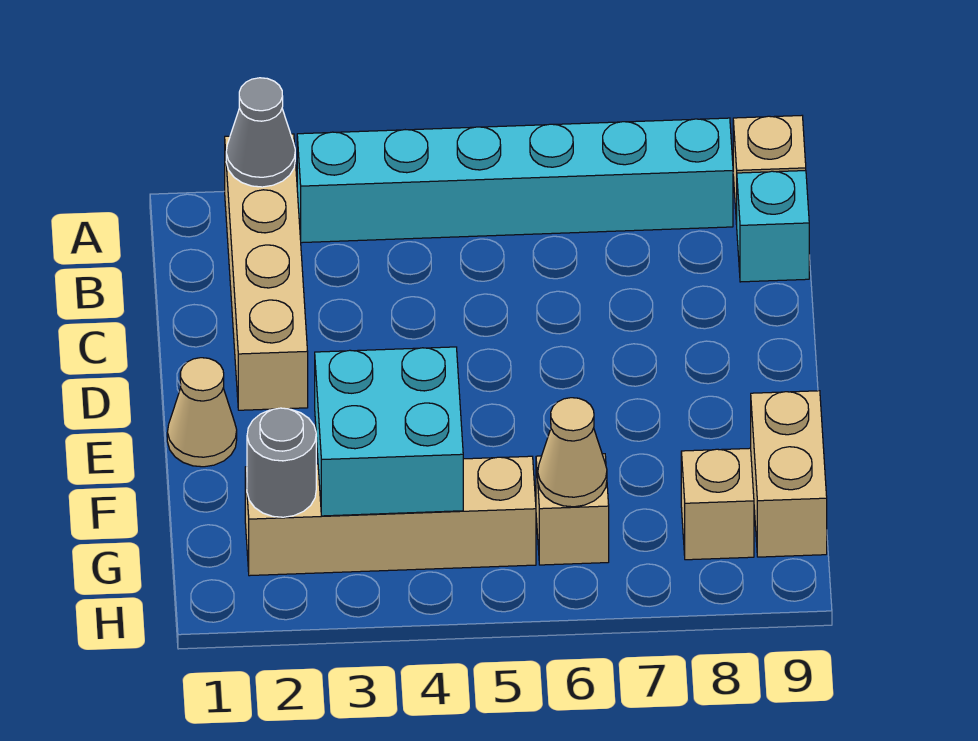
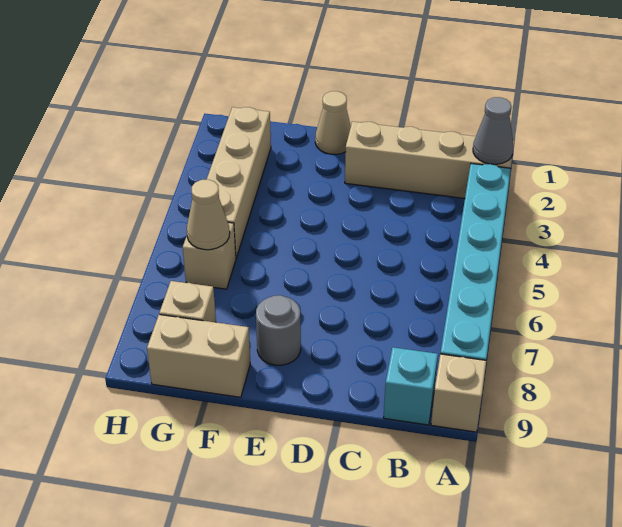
cyan 2x2 brick [315,347,463,516] -> none
grey 1x1 round brick [247,408,316,517] -> grey 1x1 round brick moved to [256,295,301,365]

